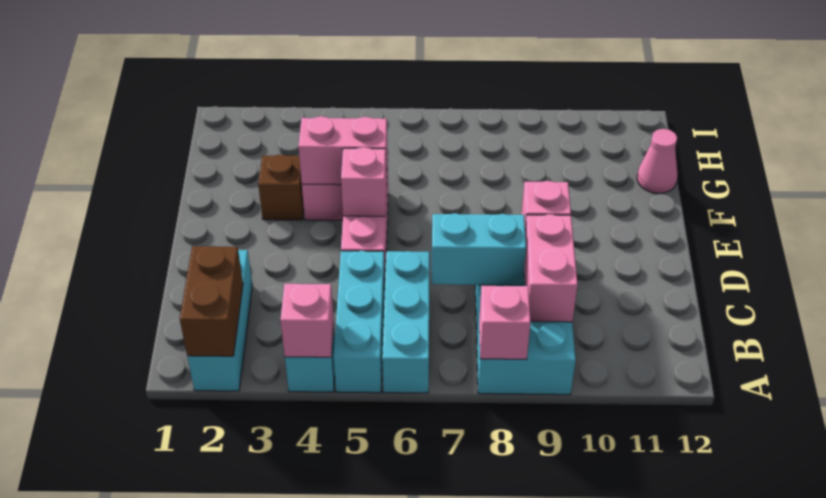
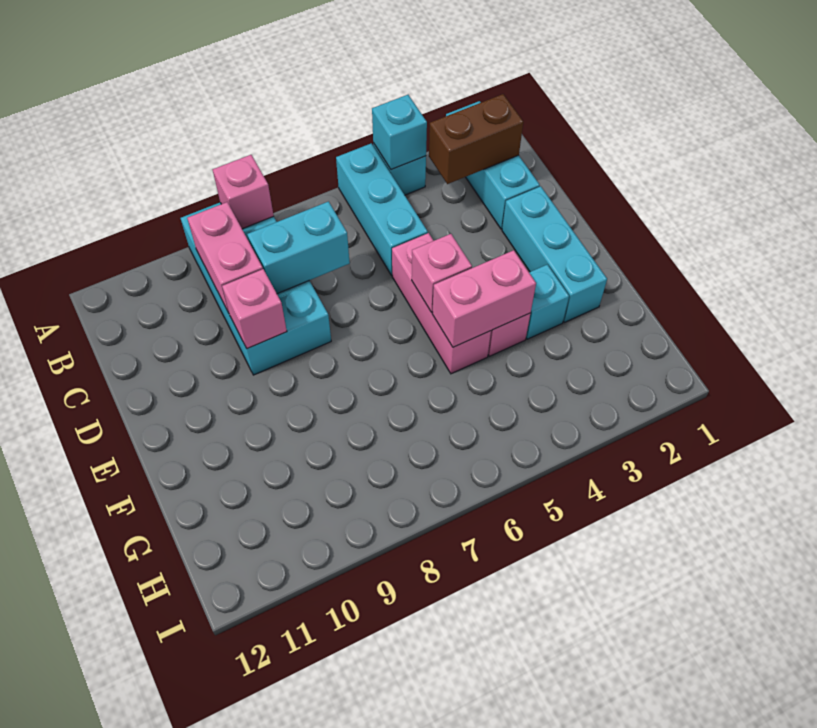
brown 1x2 brick [180,246,243,356] -> brown 1x2 brick turned to [429,94,523,184]
pink 1x1 brick [280,284,334,357] -> cyan 1x1 brick [372,95,427,170]
cyan 1x3 brick [382,251,430,393] -> cyan 1x3 brick moved to [502,186,607,322]
brown 1x1 brick [258,154,304,220] -> cyan 1x1 brick [526,265,569,339]
pink 1x1 cone [637,129,677,193] -> none

